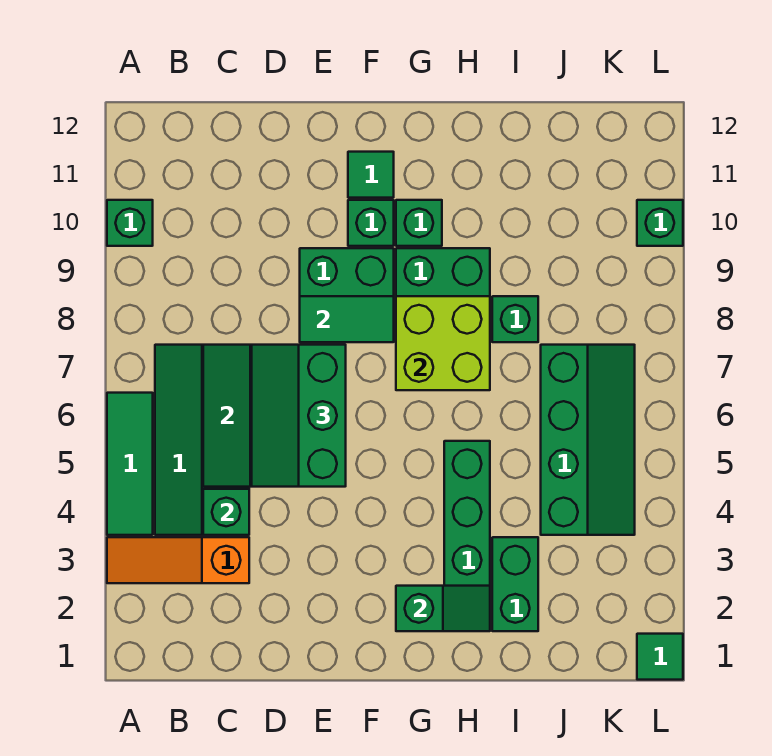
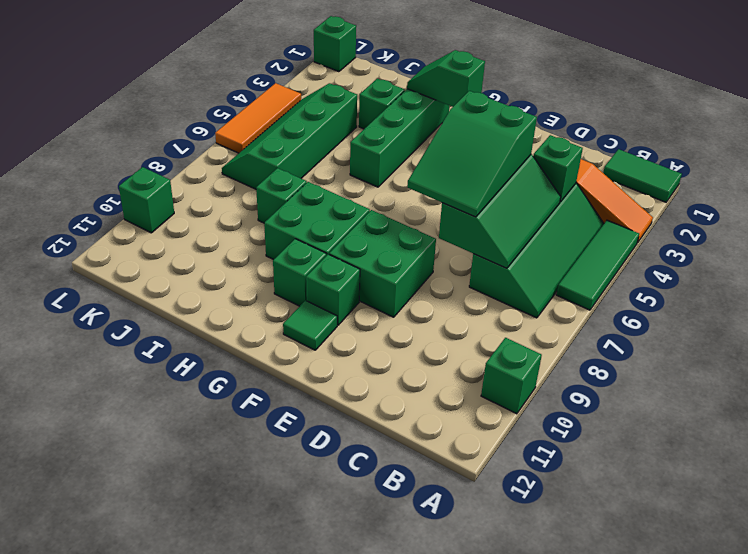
green 2x3 slope [252,345,346,487] -> green 2x3 slope turned to [407,91,537,217]
green 1x2 tile [300,296,394,342] -> green 1x2 tile moved to [603,149,682,202]
lime 2x2 brick [396,296,490,390] -> none
green 1x2 brick [492,537,538,631] -> green 1x1 brick [359,79,405,129]
green 1x1 tile [637,634,683,680] -> green 1x1 brick [314,16,356,72]
none -> orange 1x3 tile [215,83,301,153]

